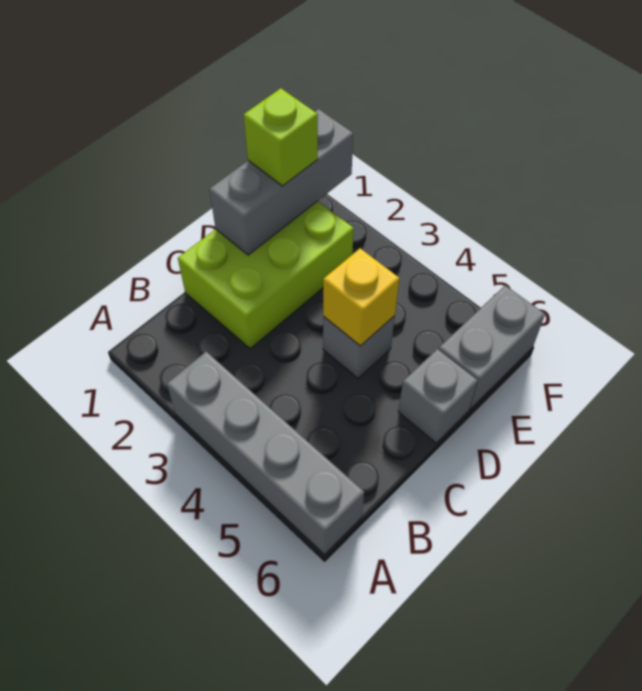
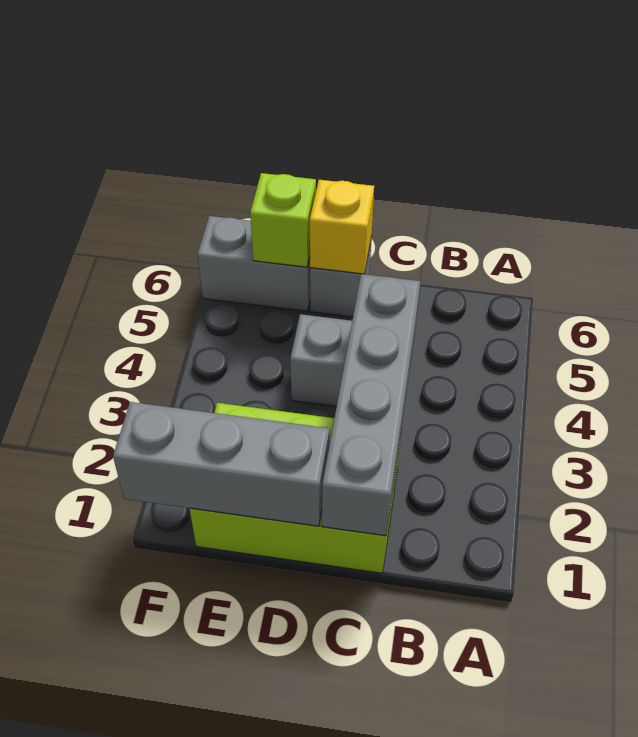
grey 1x4 brick [167,352,364,555] -> grey 1x4 brick moved to [322,274,420,536]
yellow 1x1 brick [323,248,399,346] -> yellow 1x1 brick moved to [310,180,374,274]
lime 1x1 brick [244,88,318,186] -> lime 1x1 brick moved to [250,173,316,267]

